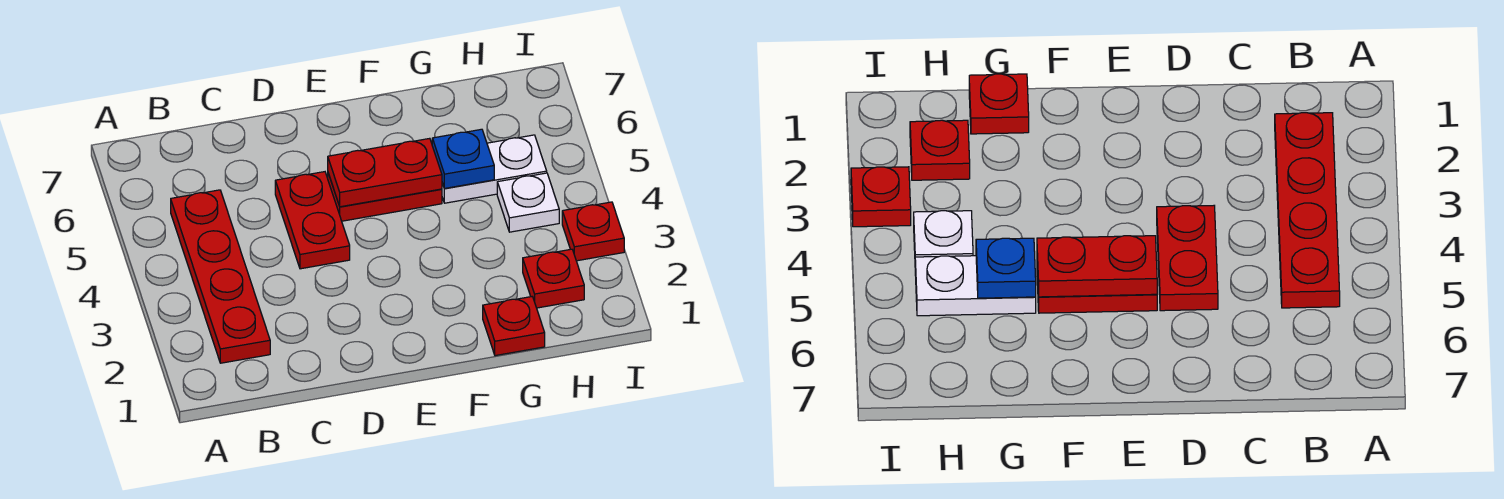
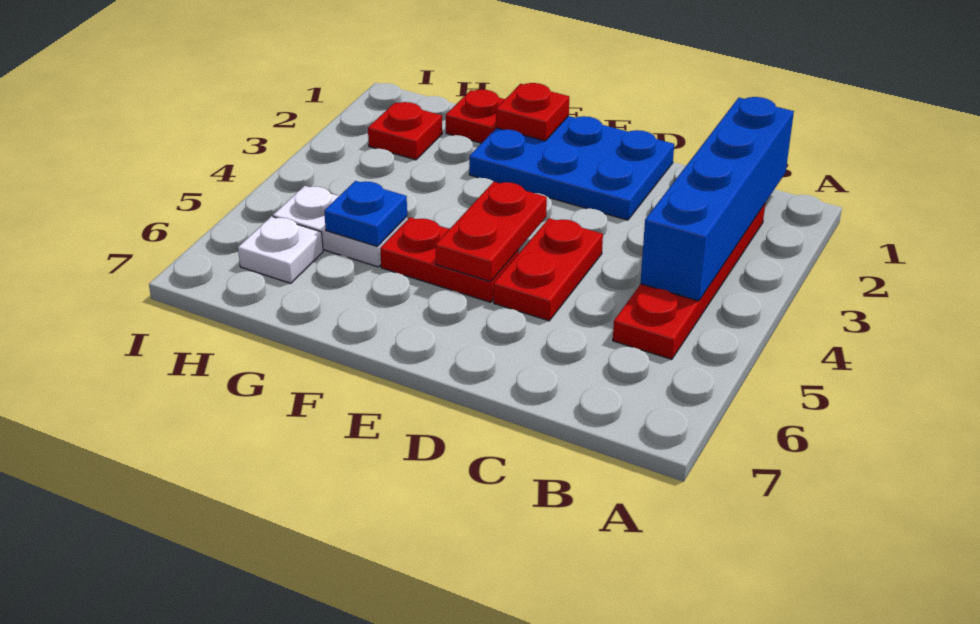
none -> blue 1x4 brick [640,97,794,301]
none -> blue 2x3 plate [469,116,674,220]
red 1x2 plate [328,138,442,207] -> red 1x2 plate turned to [436,182,547,282]
white 1x1 plate [497,173,559,232] -> white 1x1 plate moved to [238,216,323,283]
red 1x1 plate [562,202,624,261] -> red 1x1 plate moved to [496,83,569,141]

